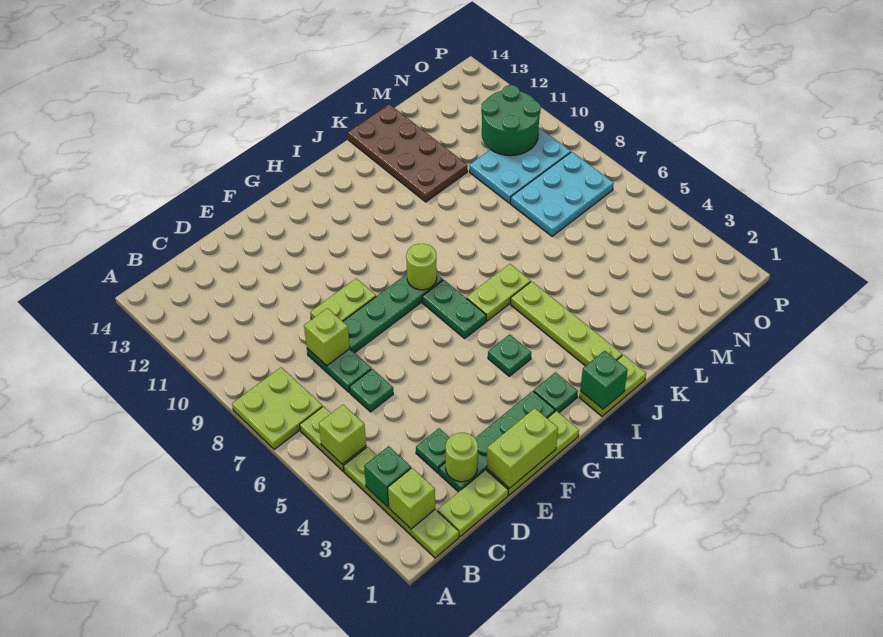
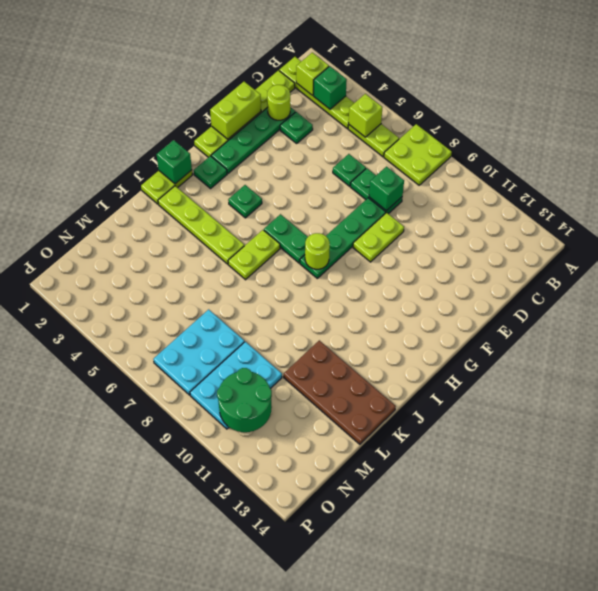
lime 1x1 brick [304,308,350,366] -> green 1x1 brick [369,167,404,211]

